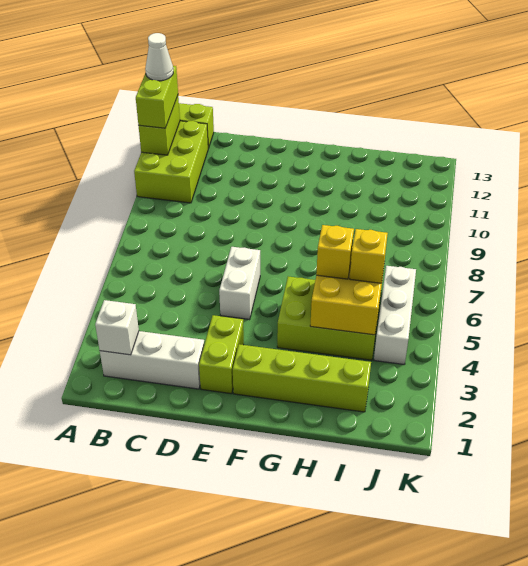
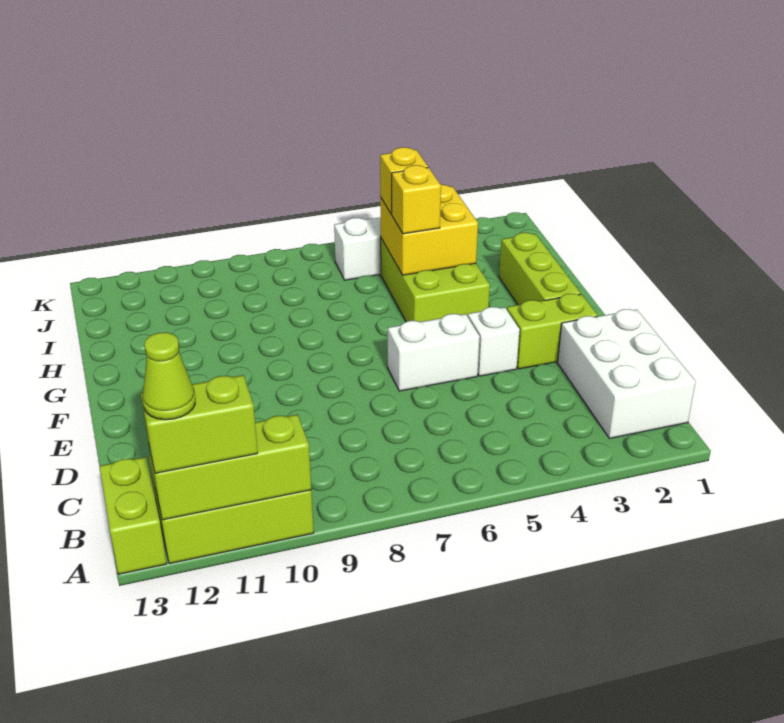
lime 1x2 brick [139,96,180,155] -> lime 1x3 brick [149,415,311,520]
white 1x1 cone [145,33,173,81] -> lime 1x1 cone [143,332,195,420]
white 1x3 brick [100,331,204,389] -> white 2x3 brick [558,309,696,439]
white 1x1 brick [95,300,139,355] -> white 1x1 brick moved to [468,307,520,376]
lime 1x4 brick [233,344,371,412] -> lime 1x3 brick [499,233,581,305]

